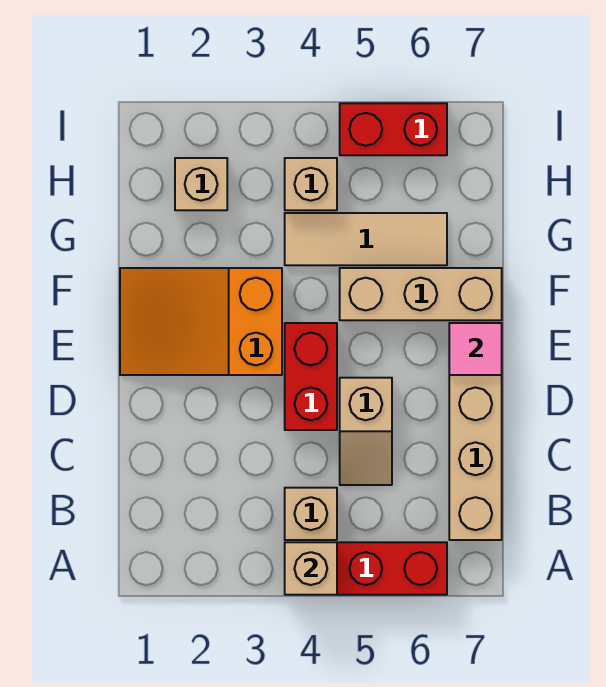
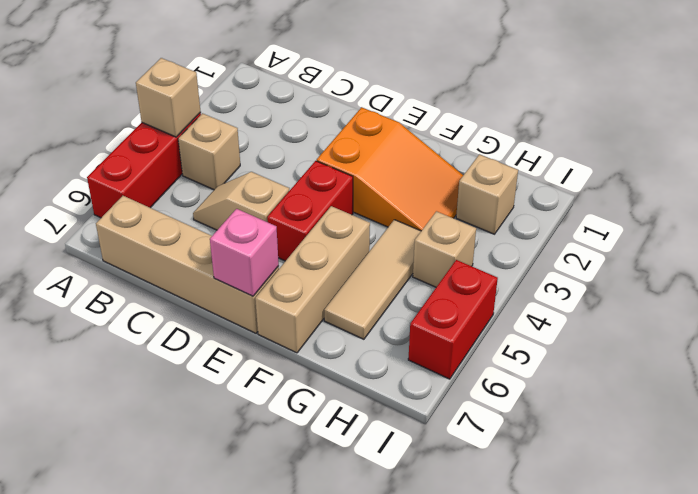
red 1x2 brick [285,323,337,430] -> red 1x2 brick turned to [267,161,353,261]
orange 2x3 slope [120,268,282,375] -> orange 2x3 slope turned to [317,107,463,231]
pink 1x1 tile [449,323,502,375] -> pink 1x1 brick [210,209,279,296]

